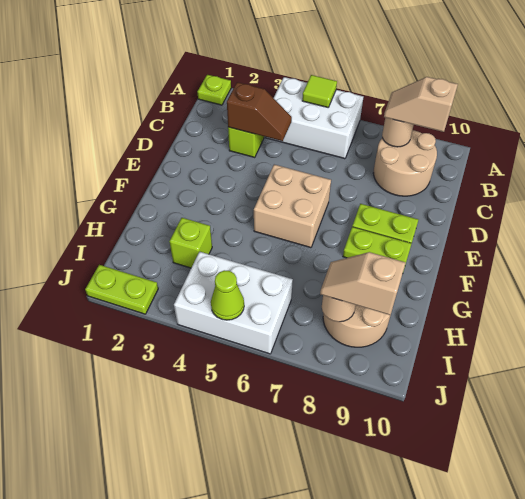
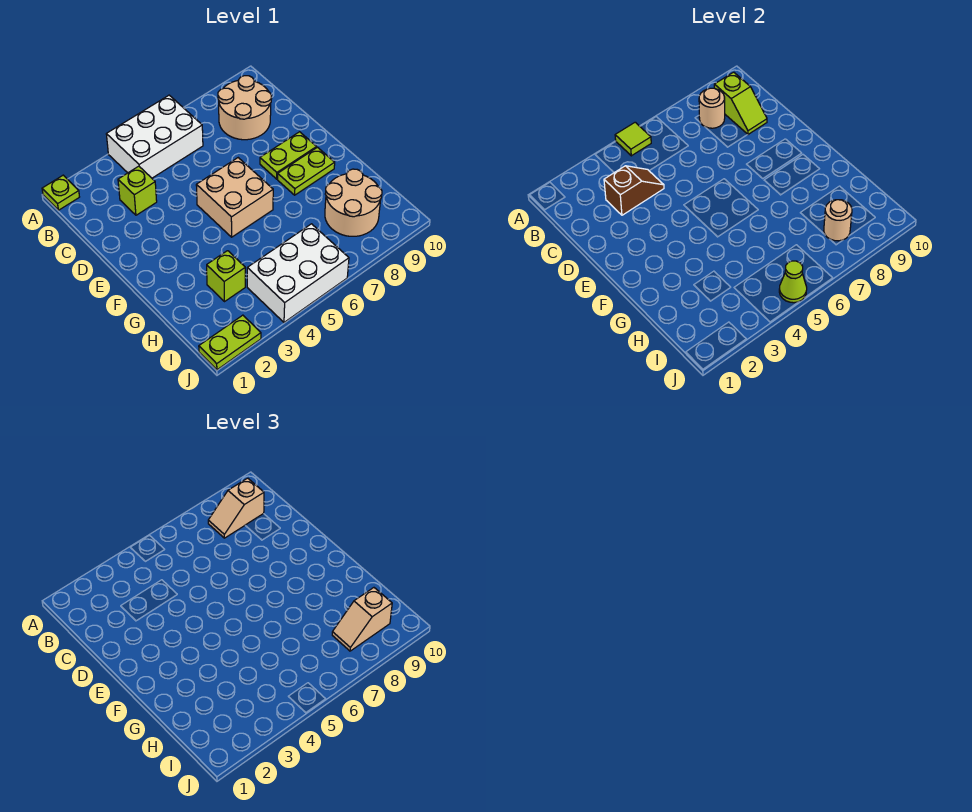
none -> lime 1x2 slope [714,72,767,135]

